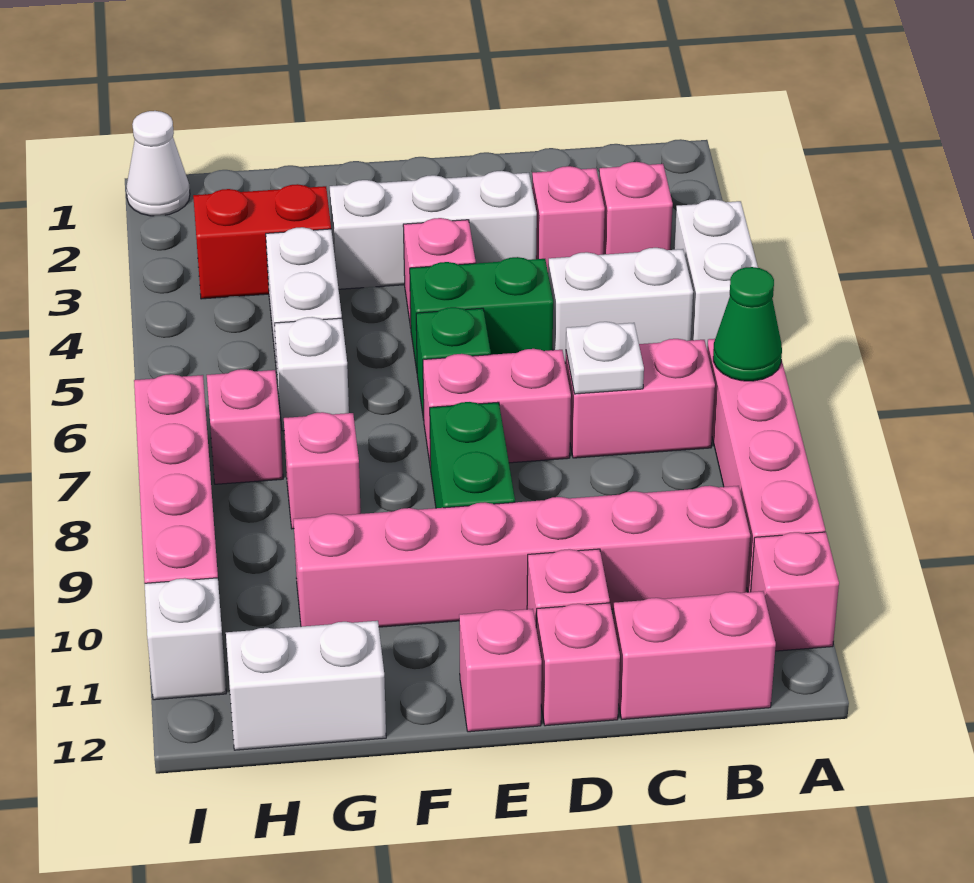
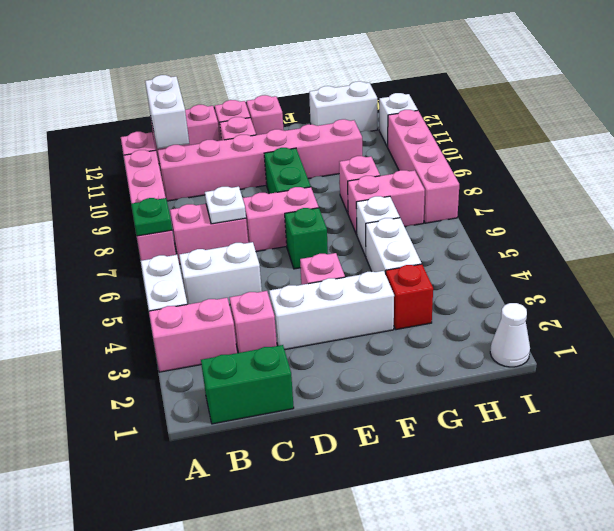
green 1x1 cone [713,267,782,381] -> green 1x1 plate [131,198,172,236]
pink 1x1 brick [599,162,673,255] -> pink 1x2 brick [149,298,237,372]
none -> white 1x2 brick [145,75,189,149]
green 1x2 brick [410,257,553,370] -> green 1x2 brick moved to [201,345,294,424]
red 1x2 brick [193,184,331,299] -> red 1x1 brick [386,264,433,330]
pink 1x1 brick [207,369,283,484] -> pink 1x2 brick [348,170,425,235]

